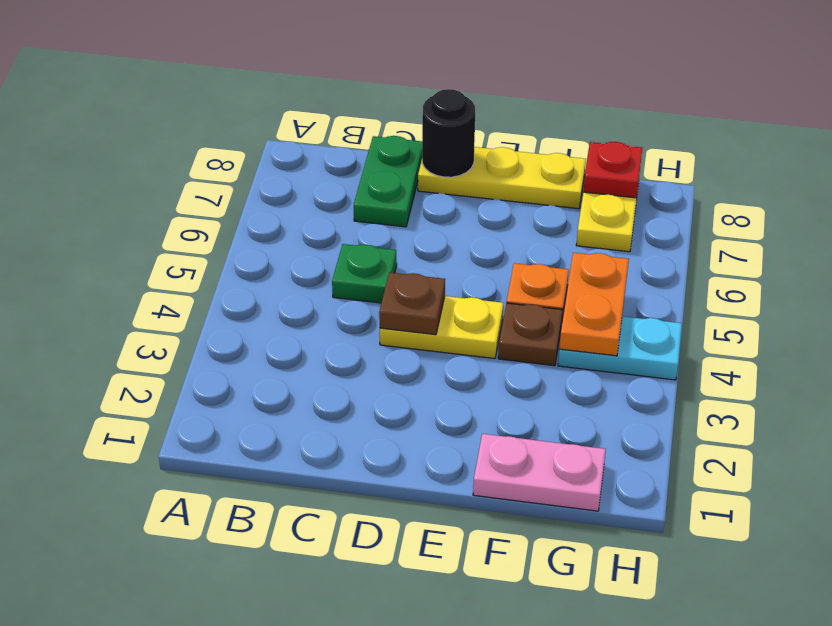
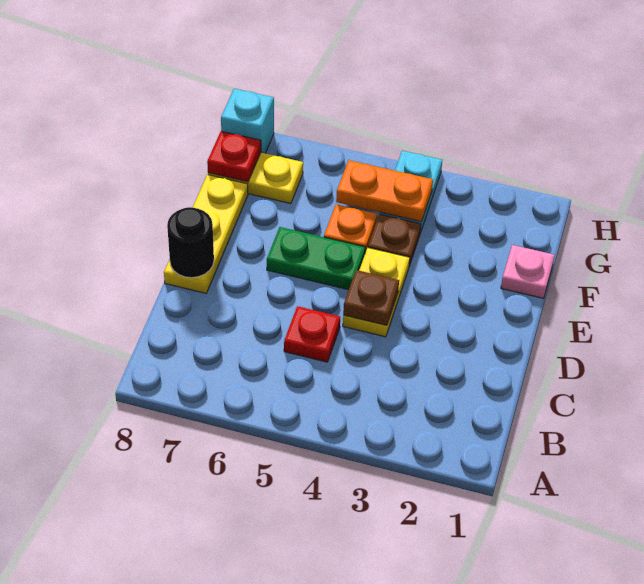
green 1x1 plate [332,244,397,303] -> red 1x1 plate [284,306,340,362]
green 1x2 plate [354,136,422,227] -> green 1x2 plate moved to [267,227,365,290]
pink 1x2 plate [473,434,606,511] -> pink 1x1 plate [501,245,555,298]
none -> cyan 1x1 brick [221,89,274,153]

